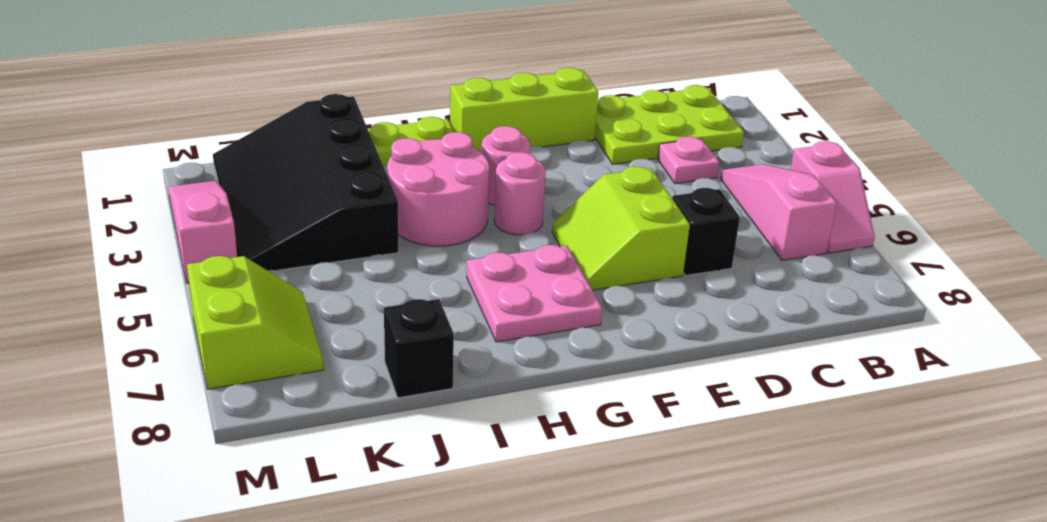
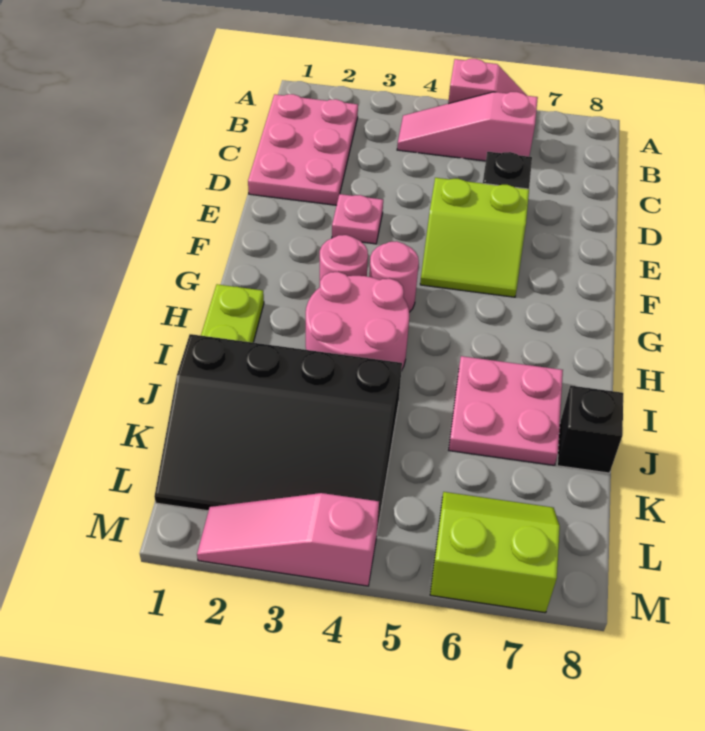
lime 2x3 plate [595,85,744,164] -> pink 2x3 plate [248,94,358,205]
pink 1x1 plate [658,137,720,184] -> pink 1x1 plate moved to [332,194,383,244]
lime 1x3 brick [450,68,598,153] -> none
pink 2x2 plate [467,245,602,342] -> pink 2x2 plate moved to [449,356,563,465]

